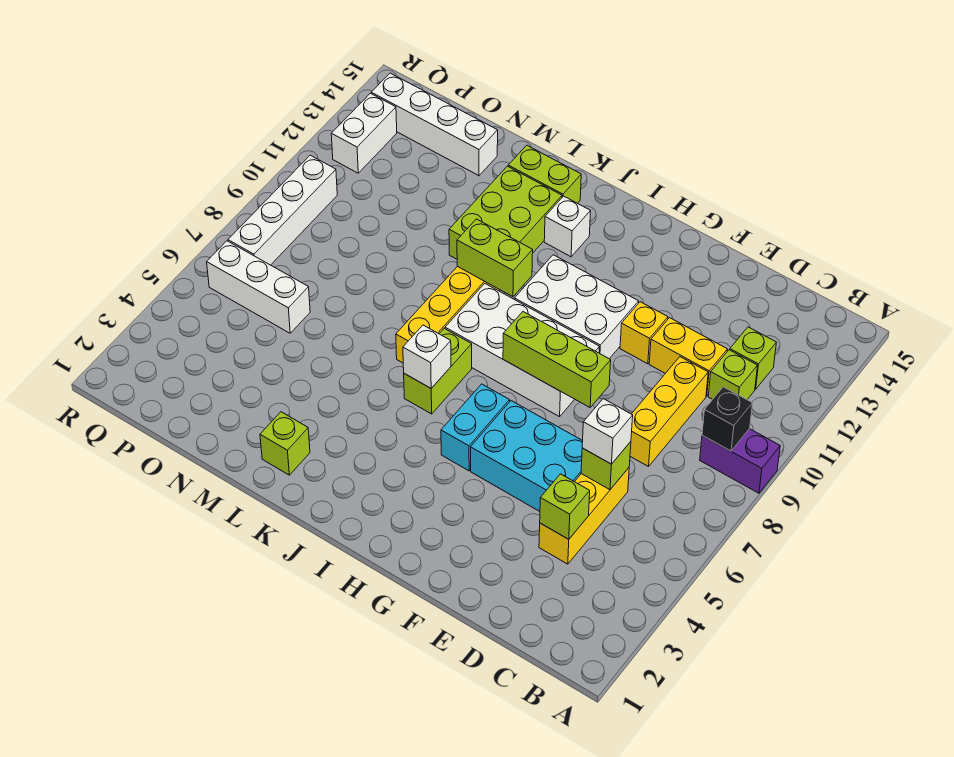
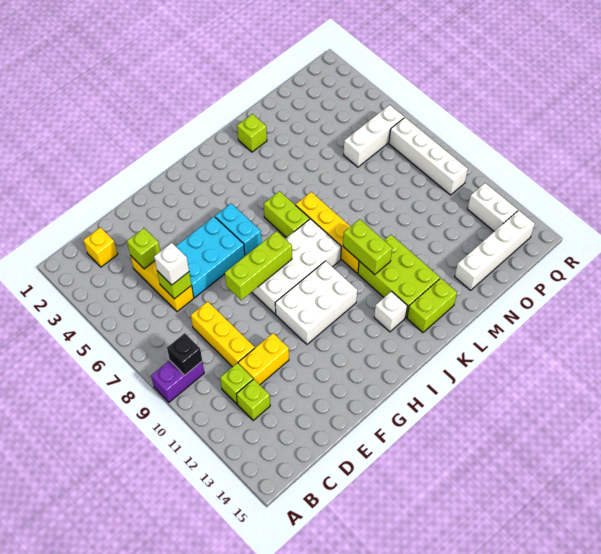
yellow 1x1 brick [620,302,668,364] -> yellow 1x1 brick moved to [84,227,118,267]
white 1x1 brick [403,325,451,388] -> none
lime 1x2 brick [457,219,533,297] -> lime 1x2 brick turned to [343,219,392,275]

